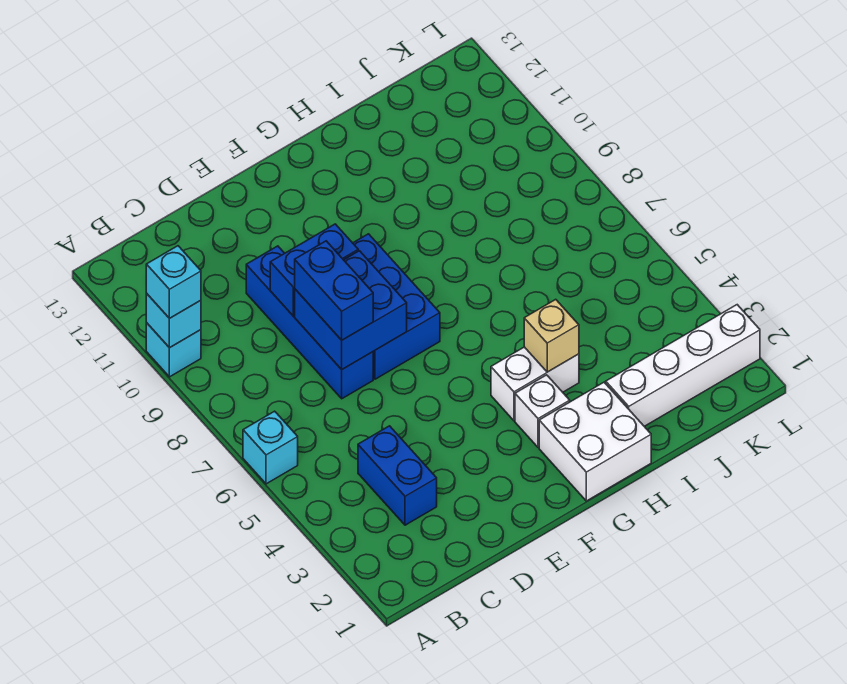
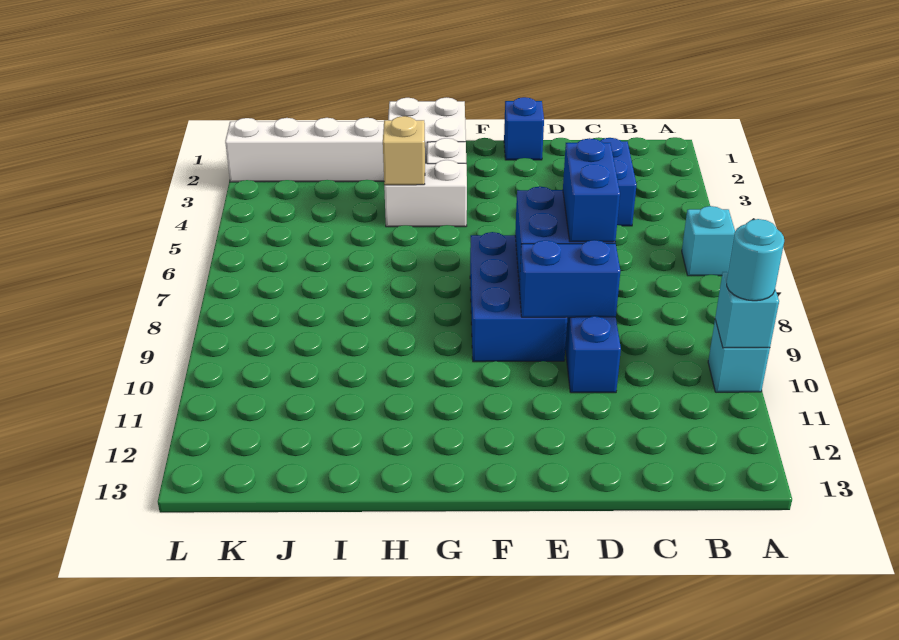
cyan 1x1 brick [146,246,201,318] -> cyan 1x1 round brick [727,219,784,301]
none -> blue 1x1 brick [504,97,544,160]

